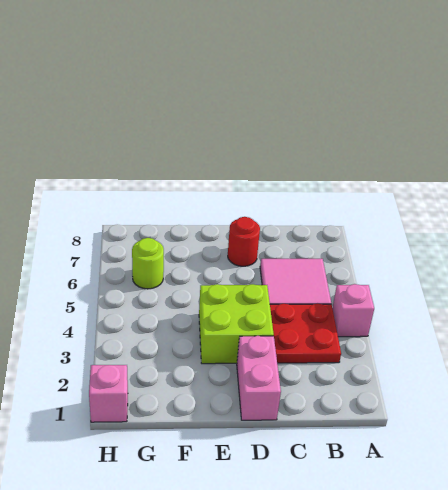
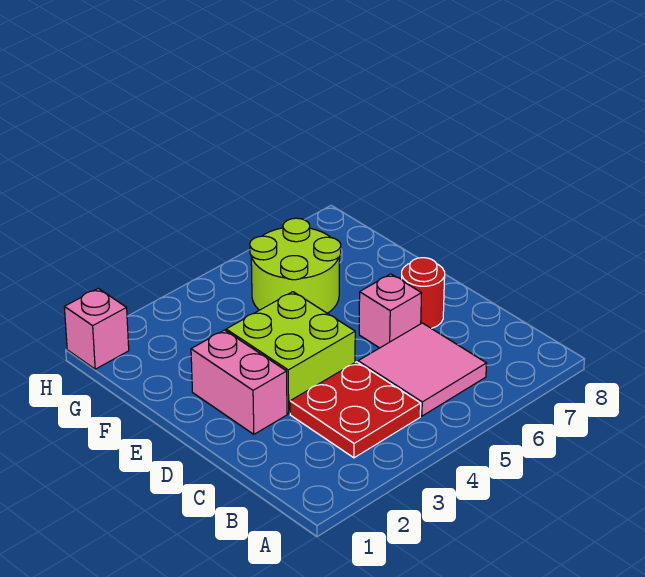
pink 1x1 brick [332,284,374,337] -> pink 1x1 brick moved to [359,274,422,348]
pink 1x2 brick [237,336,281,420] -> pink 1x2 brick turned to [191,330,287,434]
lime 1x1 round brick [132,238,164,289] -> lime 2x2 round brick [250,218,341,313]

